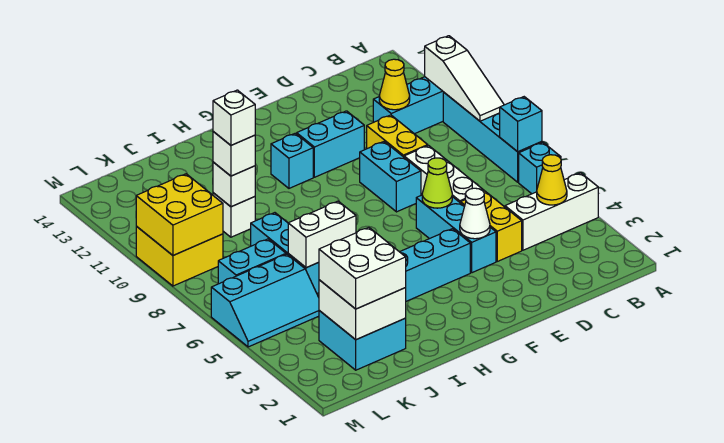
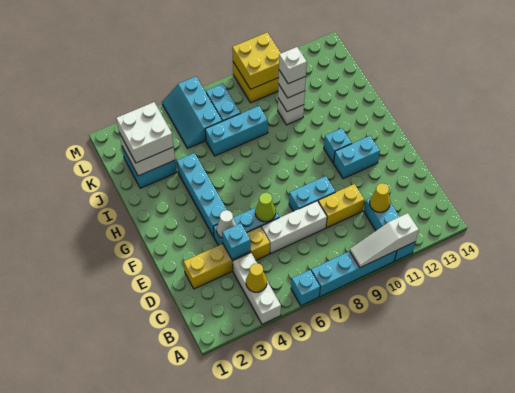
cyan 1x1 brick [500,97,542,152] -> cyan 1x1 brick moved to [222,223,251,260]
yellow 1x2 brick [461,191,522,261] -> yellow 1x4 brick [184,227,270,289]
cyan 1x2 brick [297,111,364,177] -> cyan 1x2 brick turned to [334,136,380,179]
white 1x2 brick [288,201,356,268] -> none

